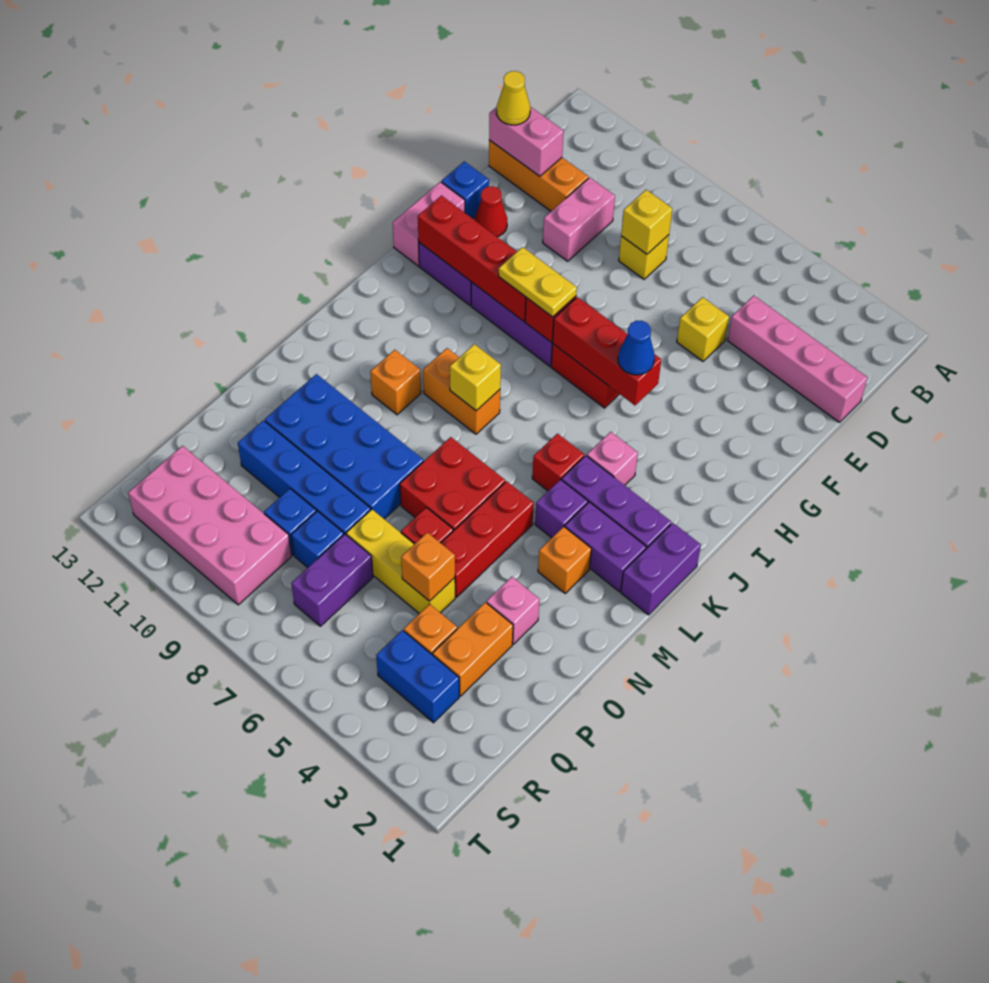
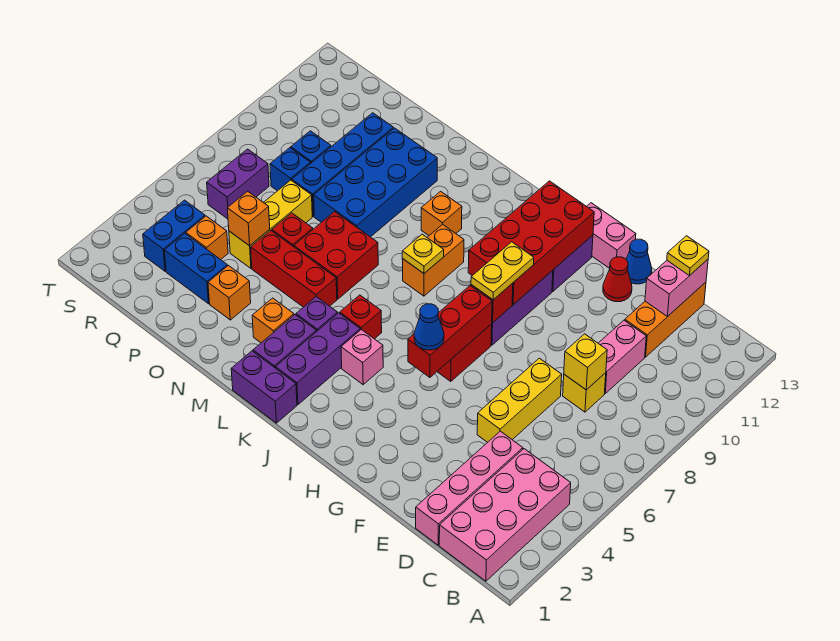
pink 1x2 brick [543,178,615,261] -> pink 1x2 brick turned to [598,320,646,393]
yellow 1x1 cone [497,71,530,125] -> yellow 1x1 plate [667,236,709,276]
yellow 1x1 brick [677,297,729,361] -> yellow 1x3 brick [477,358,562,442]
blue 1x1 brick [441,161,489,219] -> blue 1x1 cone [626,239,652,284]
red 1x4 brick [418,196,526,321] -> red 2x4 brick [468,181,594,305]
yellow 1x1 brick [450,344,501,411] -> yellow 1x1 plate [402,234,444,273]
pink 1x1 brick [487,577,540,644] -> orange 1x1 brick [208,266,251,320]
orange 1x2 brick [433,602,513,696] -> blue 1x2 brick [164,233,227,304]
purple 1x2 brick [291,534,373,626] -> purple 1x2 brick turned to [207,149,269,219]
pink 2x4 brick [128,446,292,605] -> pink 2x4 brick moved to [439,449,571,581]

